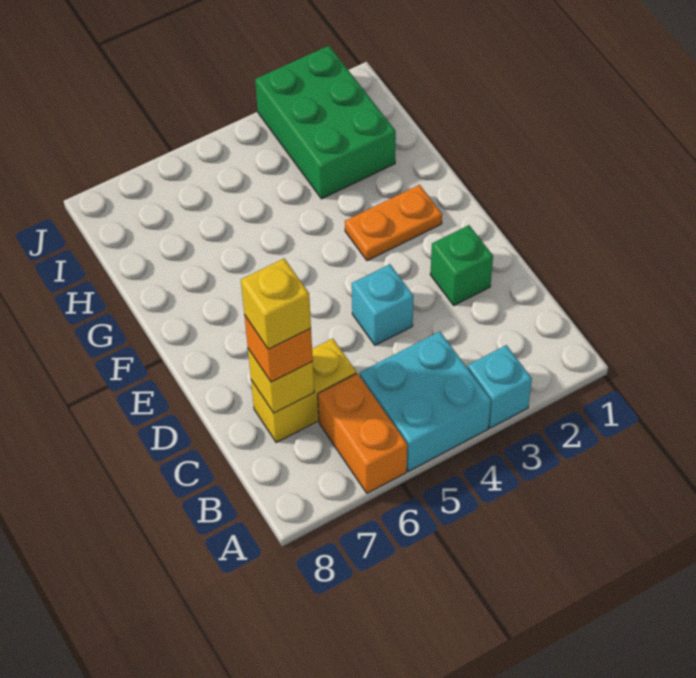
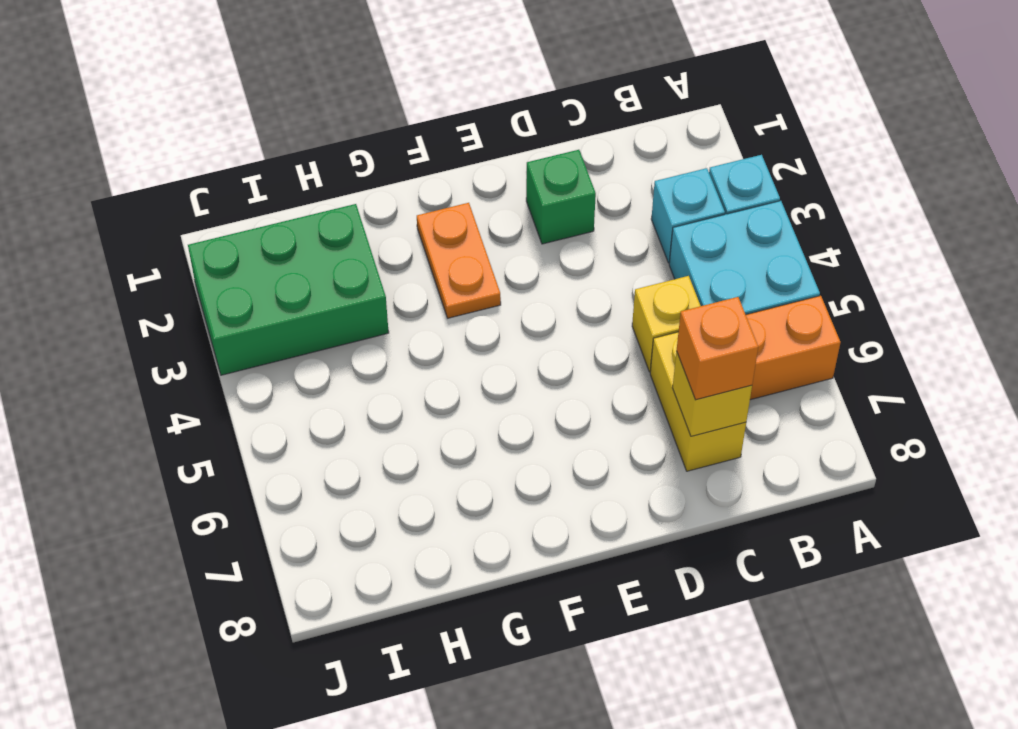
yellow 1x1 brick [241,259,311,349] -> yellow 1x1 brick moved to [632,276,701,372]
cyan 1x1 brick [352,264,414,345] -> cyan 1x1 brick moved to [651,168,725,263]

